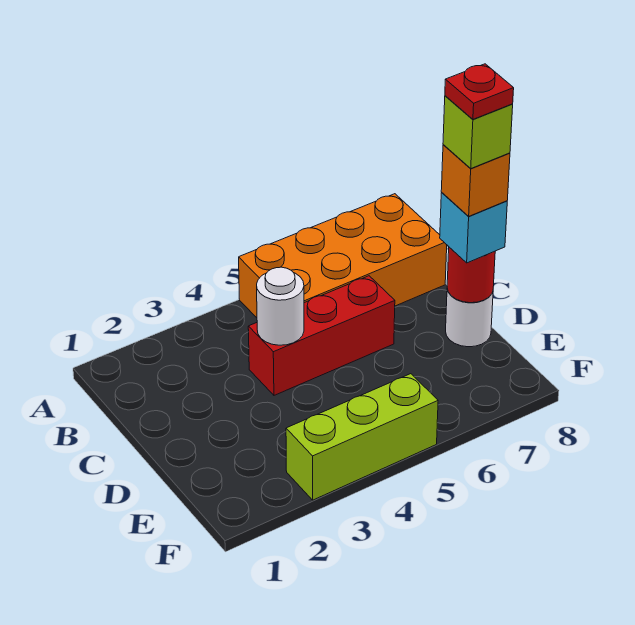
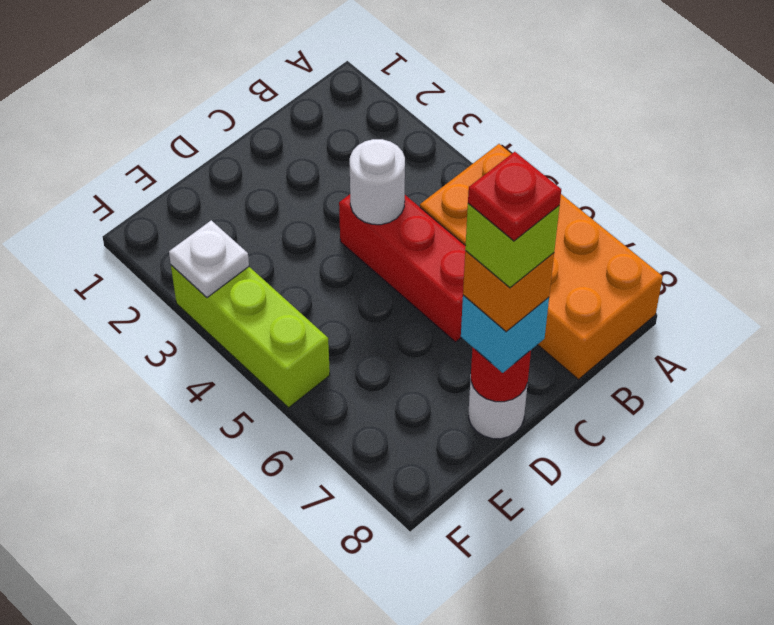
none -> white 1x1 plate [169,220,249,298]

